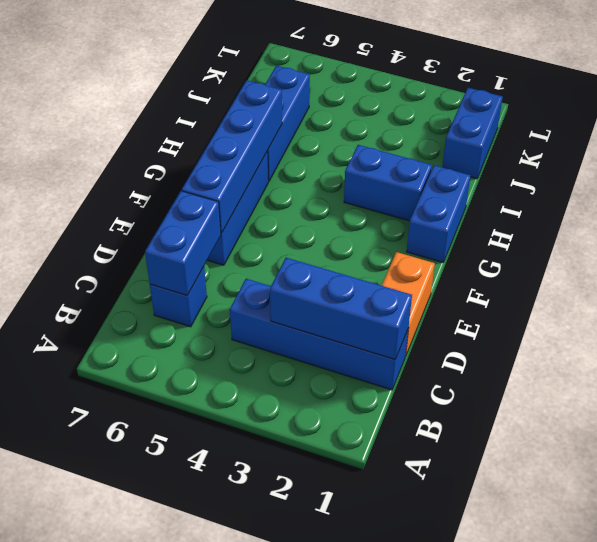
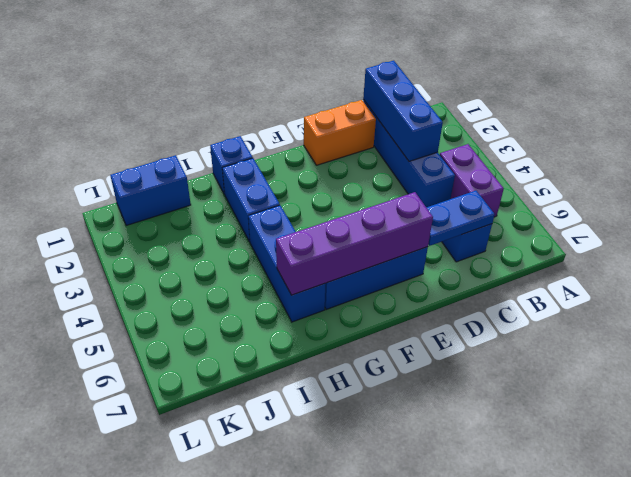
none -> purple 1x2 brick [440,144,504,217]
blue 1x2 brick [145,191,221,296] -> blue 1x2 plate [426,191,495,246]
blue 1x4 brick [182,80,282,234] -> purple 1x4 brick [276,192,433,295]
blue 1x2 brick [407,165,471,262] -> blue 1x1 brick [210,136,253,194]
blue 1x3 brick [265,66,310,181] -> blue 1x3 brick turned to [248,205,326,322]

